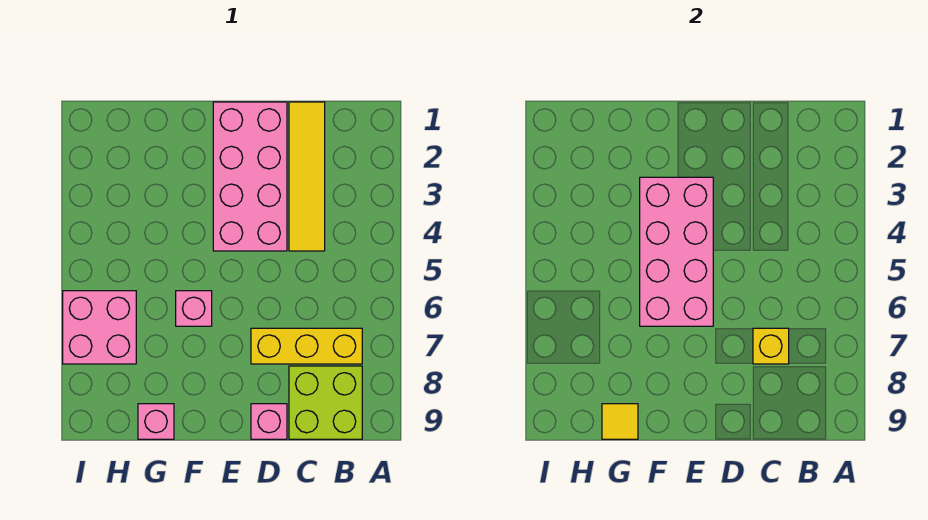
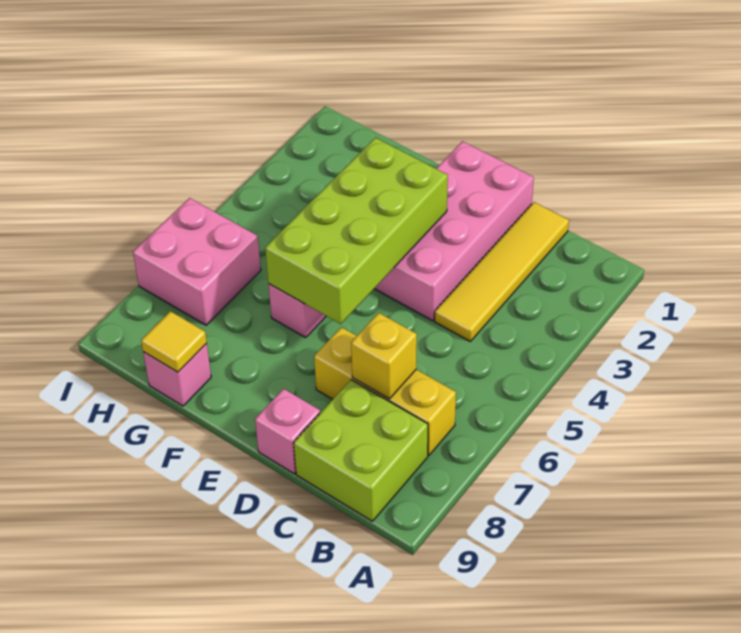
pink 2x4 brick [640,177,713,326] -> lime 2x4 brick [265,138,448,324]

